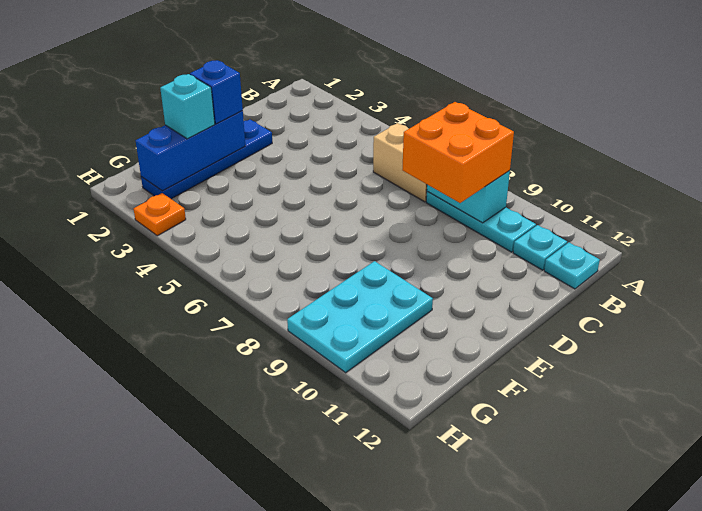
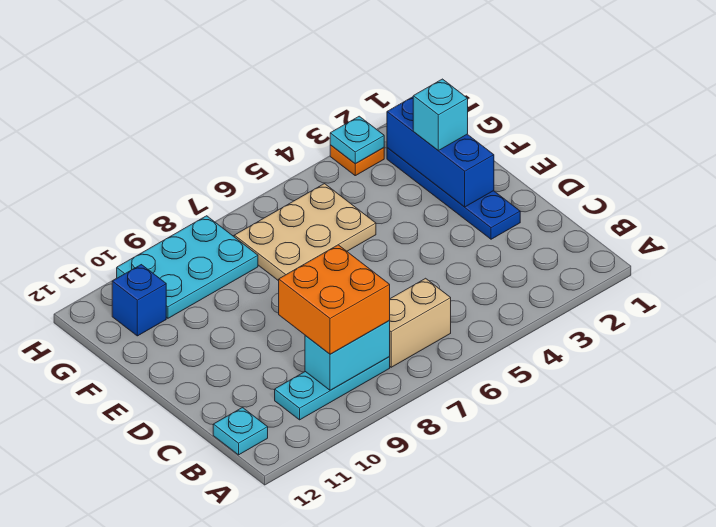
cyan 1x1 plate [513,225,567,270] -> cyan 1x1 plate moved to [330,116,384,164]
blue 1x1 brick [190,61,243,124] -> blue 1x1 brick moved to [112,265,166,336]
none -> tan 2x3 plate [234,184,376,281]
cyan 2x3 plate [287,261,433,373] -> cyan 2x3 plate turned to [117,216,258,318]

